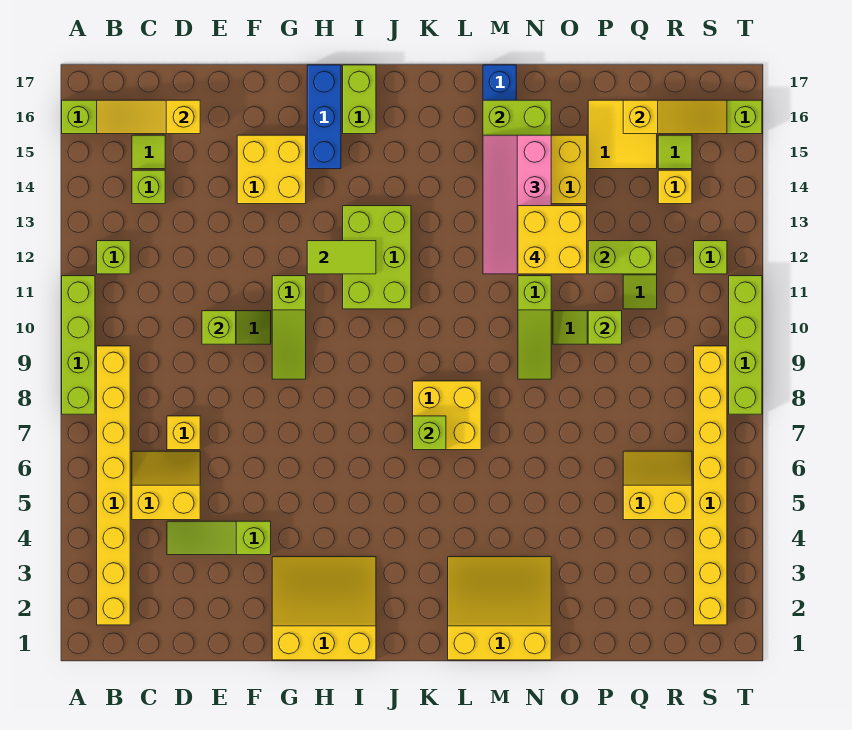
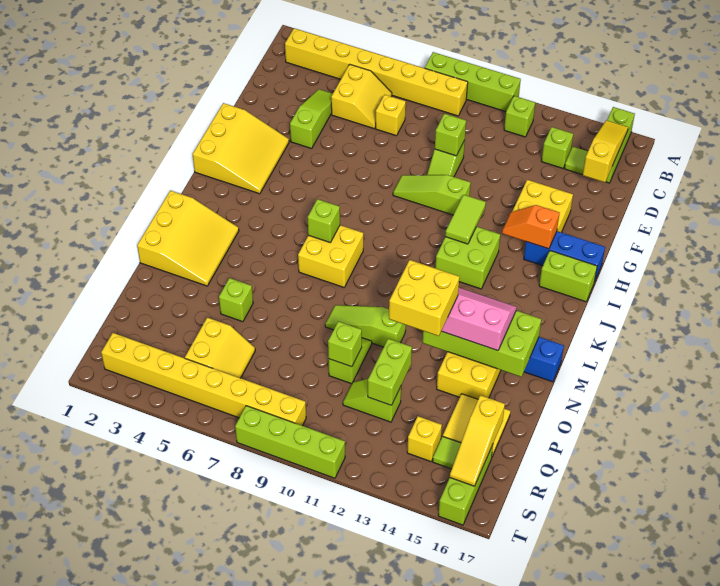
none -> orange 1x2 slope [502,205,559,249]
lime 2x3 brick [343,206,411,309] -> lime 2x2 brick [435,227,500,289]
lime 1x1 brick [694,241,727,274] -> lime 1x1 brick moved to [219,278,253,322]

